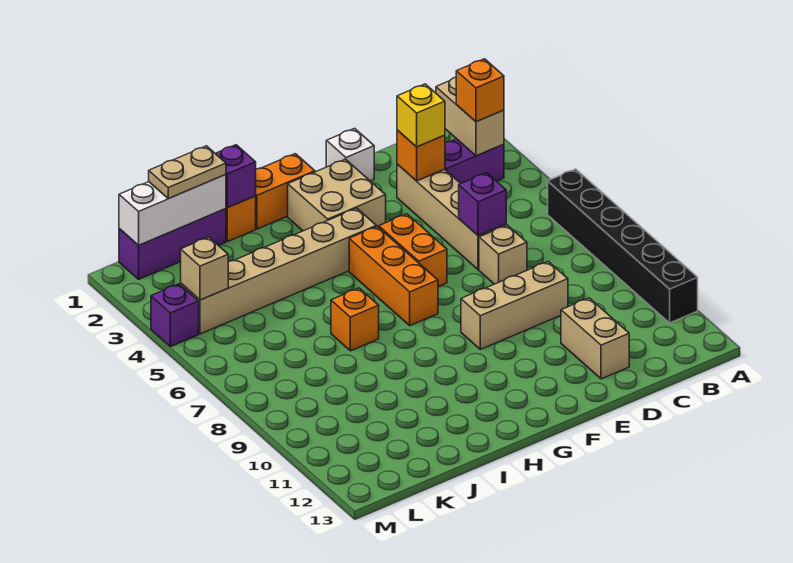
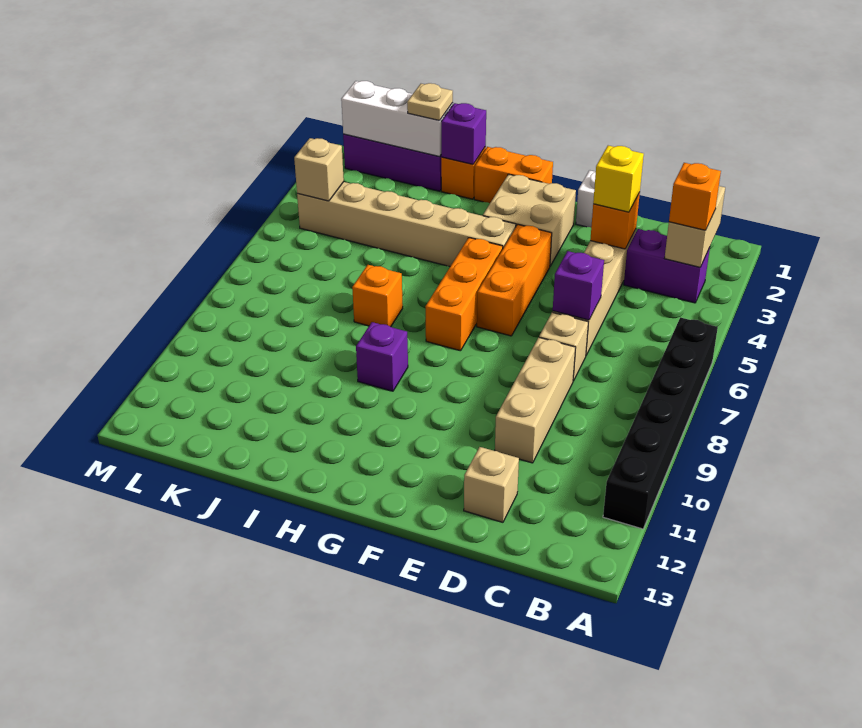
tan 1x3 brick [461,262,568,349] -> tan 1x3 brick turned to [495,337,576,463]
tan 1x2 brick [561,298,629,379] -> tan 1x1 brick [464,447,519,522]
orange 1x2 brick [379,214,447,287] -> orange 1x3 brick [477,225,552,336]
tan 1x2 plate [149,146,226,199] -> tan 1x1 plate [407,83,453,120]
purple 1x1 brick [151,284,199,347] -> purple 1x1 brick moved to [356,322,408,391]

